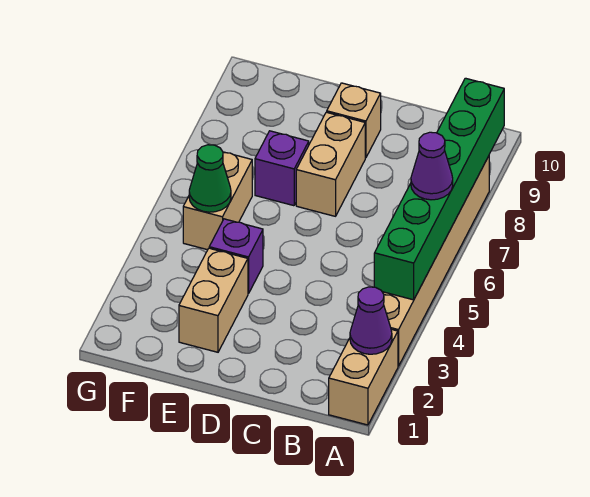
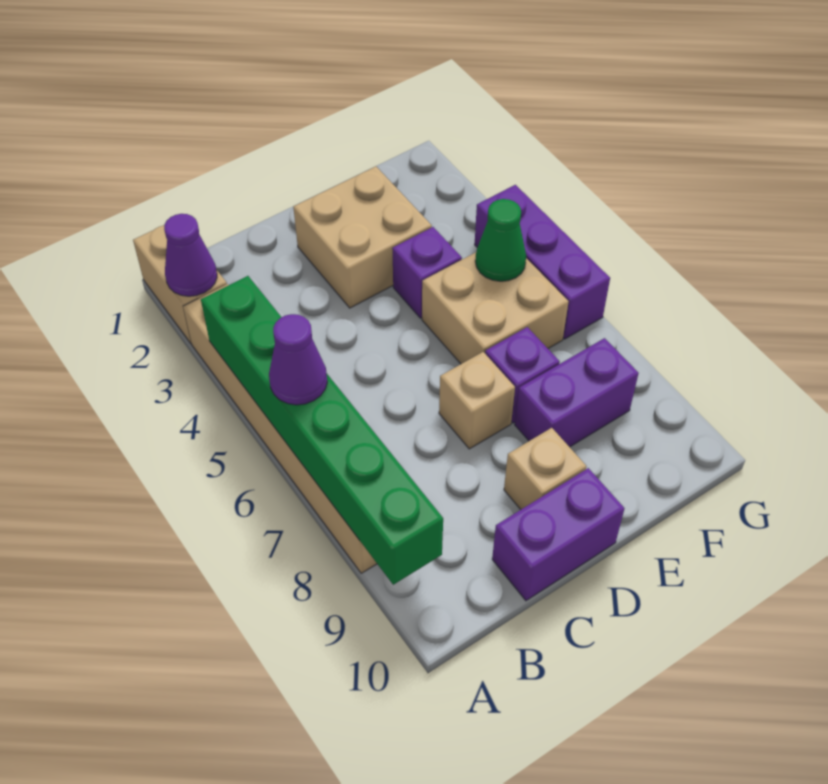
none -> purple 1x2 brick [492,468,624,601]
tan 1x2 brick [296,112,365,216] -> tan 1x1 brick [439,352,515,449]
tan 1x2 brick [179,248,248,352] -> tan 2x2 brick [293,166,432,308]
none -> purple 1x2 brick [515,338,639,447]
tan 1x2 brick [183,152,252,250] -> tan 2x2 brick [422,252,569,364]
none -> purple 1x3 brick [475,185,610,339]

